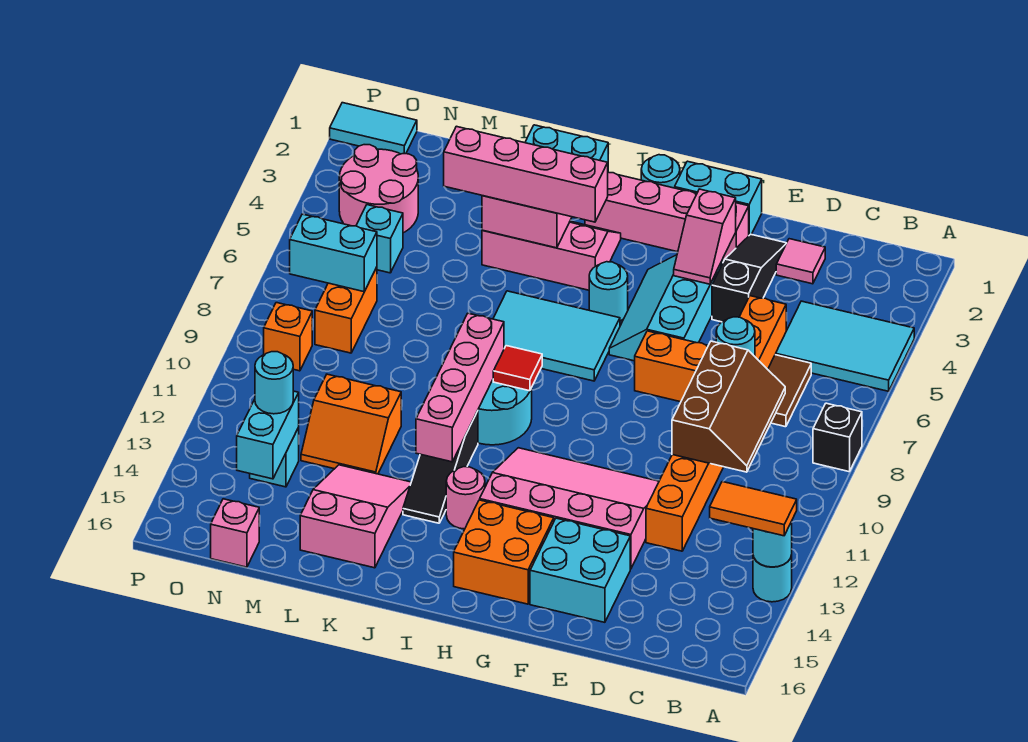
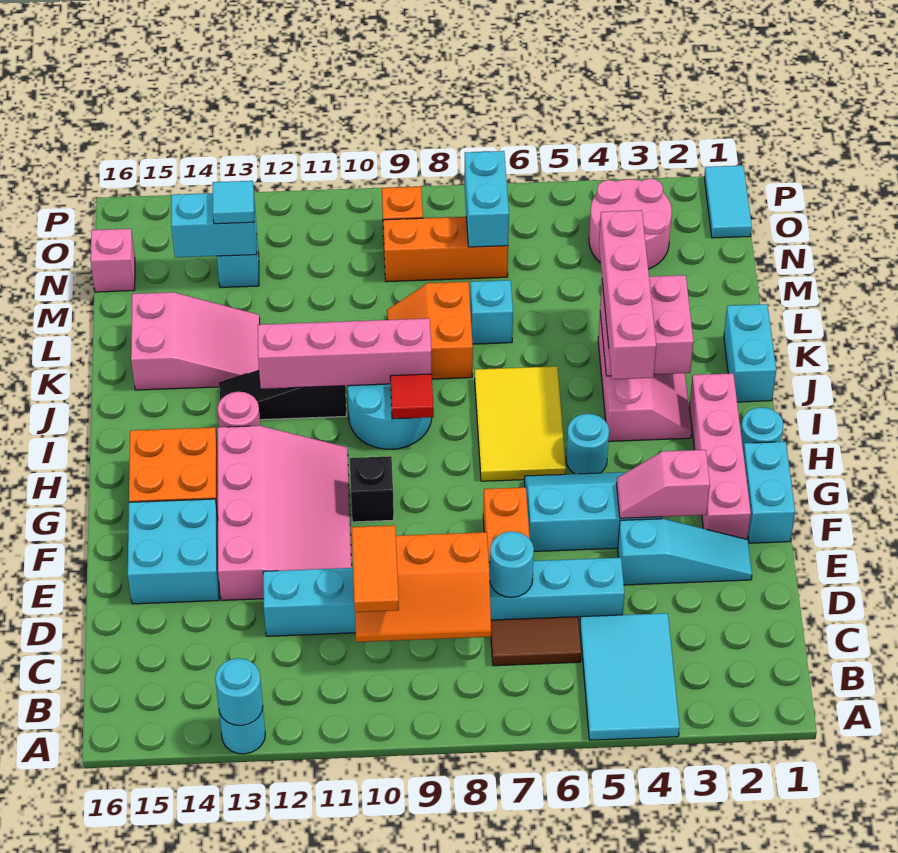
black 1x1 brick [813,403,862,472] -> black 1x1 brick moved to [350,456,394,522]
orange 1x2 tile [710,482,797,536] -> orange 1x2 tile moved to [352,525,399,612]
brown 2x3 slope [672,341,785,472] -> orange 2x3 slope [355,532,491,642]
pink 1x1 tile [776,239,825,284] -> none
orange 1x8 brick [646,296,786,551] -> cyan 1x8 brick [263,558,625,636]
black 1x3 slope [712,234,786,322] -> cyan 1x3 slope [618,519,752,585]
cyan 2x3 tile [493,291,620,381] -> yellow 2x3 tile [475,366,566,481]
orange 2x2 slope [301,374,401,474] -> orange 2x2 slope moved to [387,282,473,379]
cyan 1x1 brick [356,205,403,273] -> cyan 1x1 brick moved to [470,280,513,344]
orange 1x2 brick [315,267,377,353] -> orange 1x3 brick [383,217,508,282]
cyan 1x1 round brick [255,352,293,414] -> cyan 1x1 tile [213,181,254,224]

